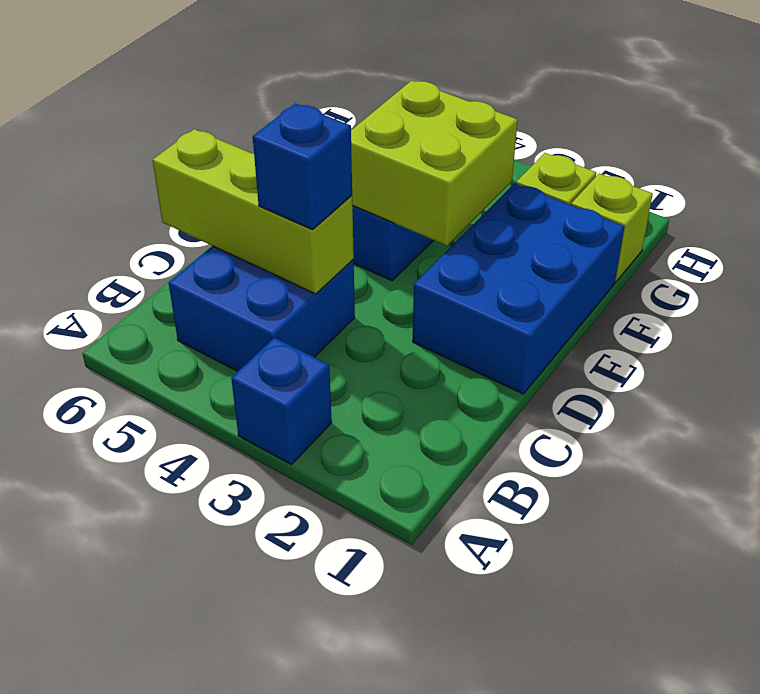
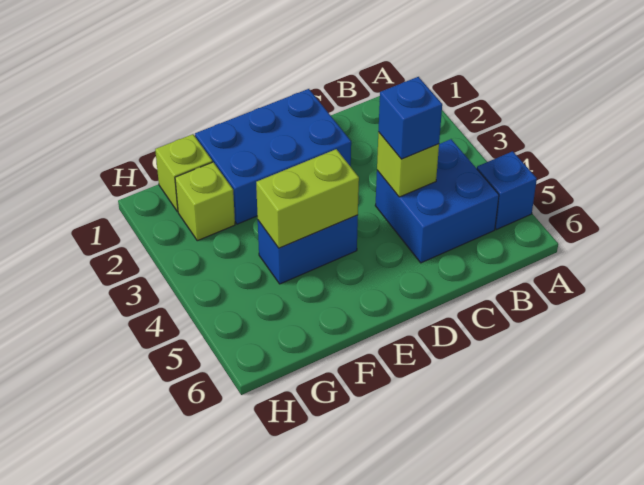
blue 1x1 brick [231,338,332,465] -> blue 1x1 brick moved to [477,151,537,229]
lime 1x3 brick [153,129,354,294] -> lime 1x1 brick [377,132,439,197]
lime 2x2 brick [351,80,518,246] -> lime 1x2 brick [256,149,359,248]

